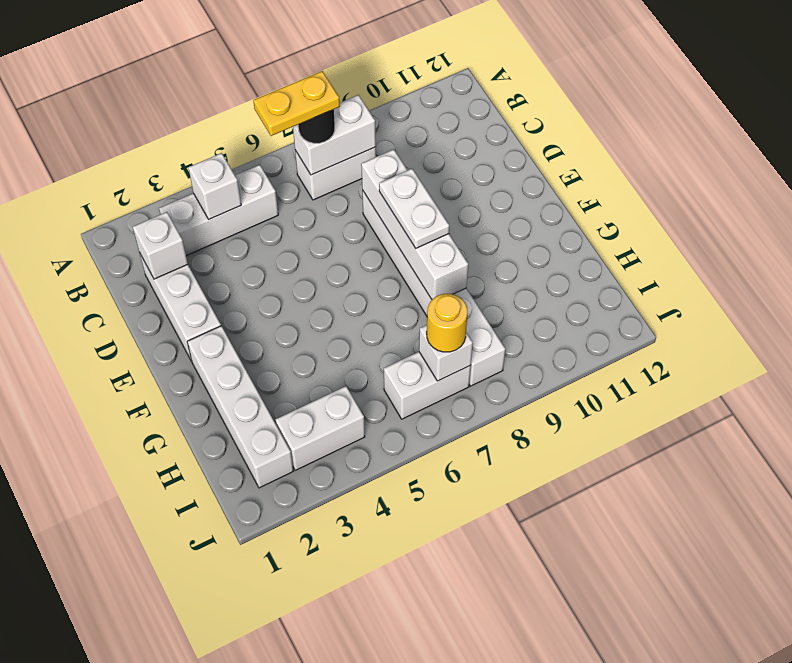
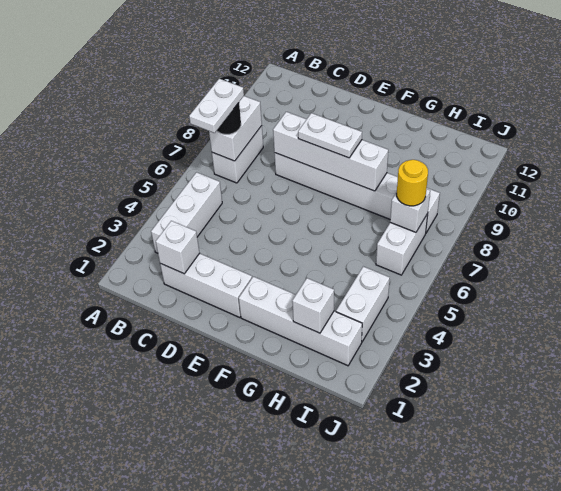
white 1x1 brick [188,153,241,219] -> white 1x1 brick moved to [292,278,334,333]
yellow 1x2 plate [253,71,340,136] -> white 1x2 plate [189,79,244,133]

